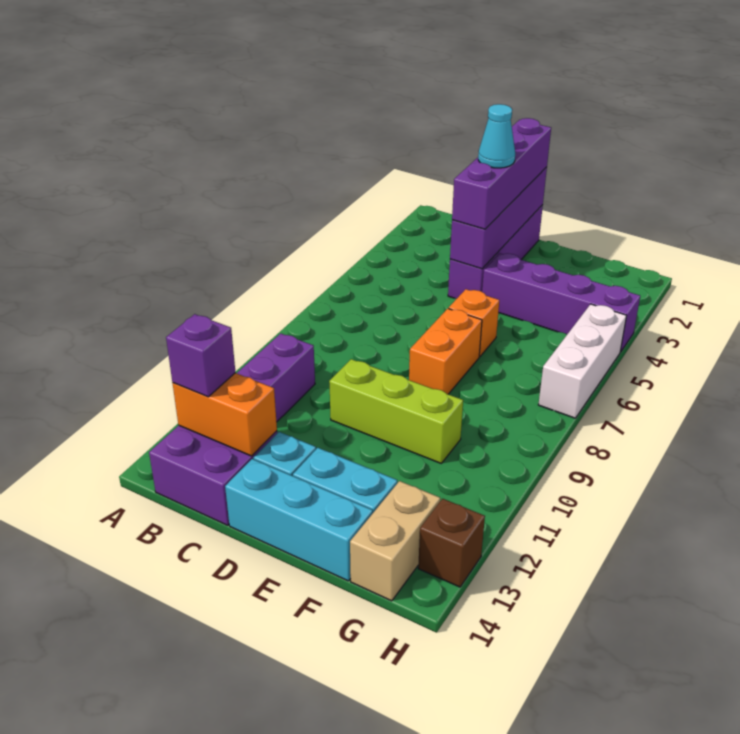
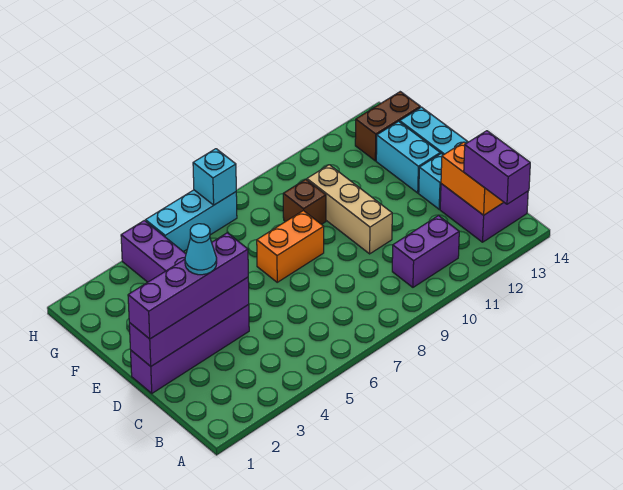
purple 1x1 brick [166,314,235,397] -> purple 1x2 brick [464,131,530,204]
lime 1x3 brick [329,359,463,463] -> tan 1x3 brick [307,165,392,254]
orange 1x1 brick [449,289,499,357] -> none
tan 1x2 brick [350,481,440,601] -> brown 1x2 brick [355,92,420,161]
white 1x3 brick [538,304,627,418] -> cyan 1x3 brick [146,190,237,252]
none -> cyan 1x1 brick [193,149,236,205]
brown 1x1 brick [418,499,485,587] -> brown 1x1 brick moved to [283,179,326,224]

